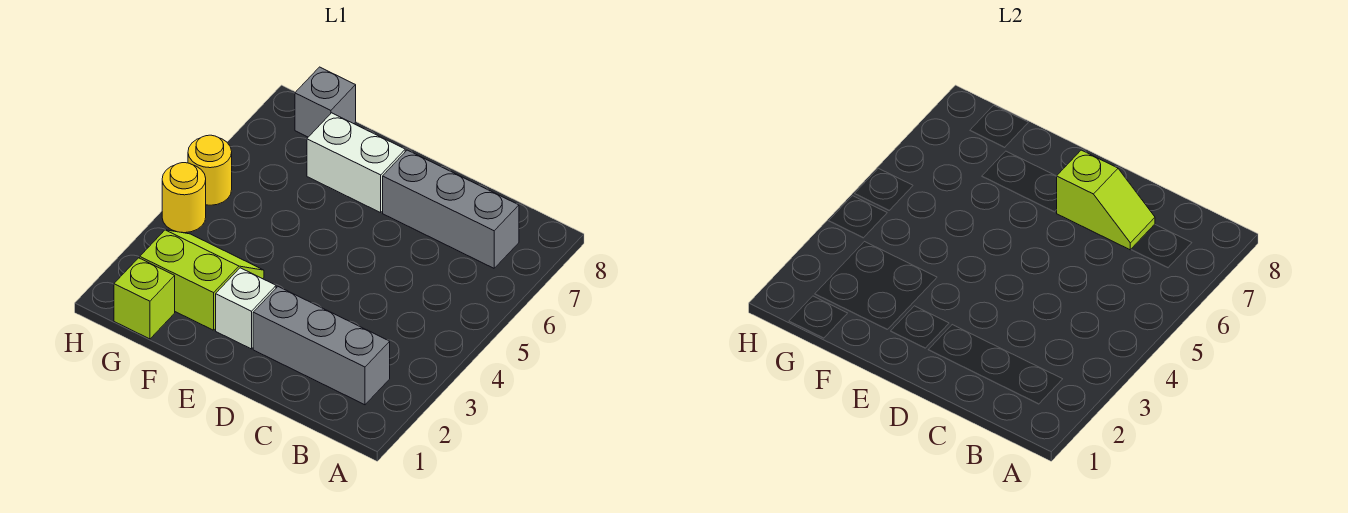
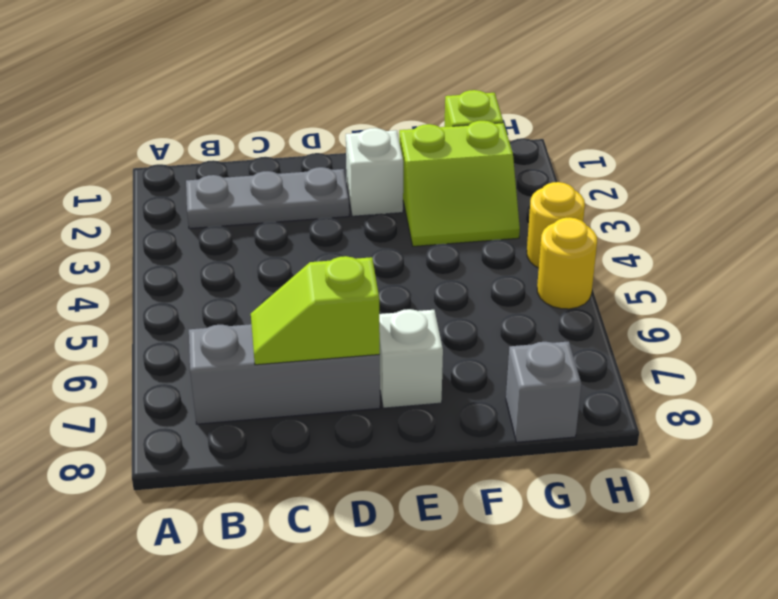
grey 1x3 brick [253,287,390,405] -> grey 1x3 plate [186,167,349,229]
white 1x2 brick [307,113,405,213] -> white 1x1 brick [379,309,443,408]

